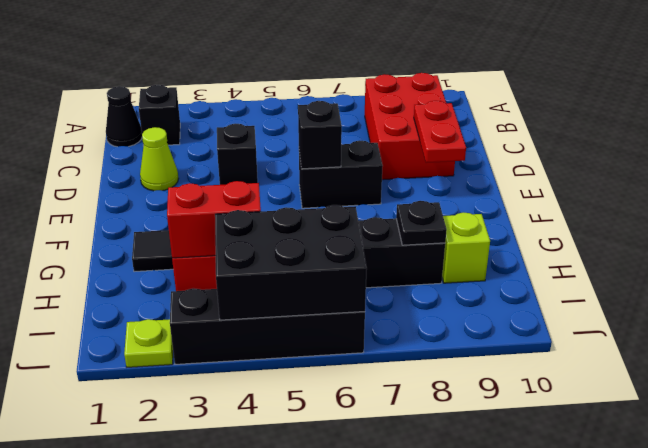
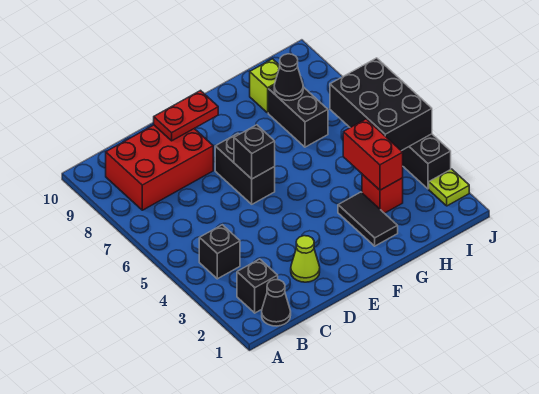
black 1x1 brick [217,124,258,185] -> black 1x1 brick moved to [199,225,240,279]
black 1x1 plate [396,201,447,245] -> black 1x1 cone [274,54,303,101]

